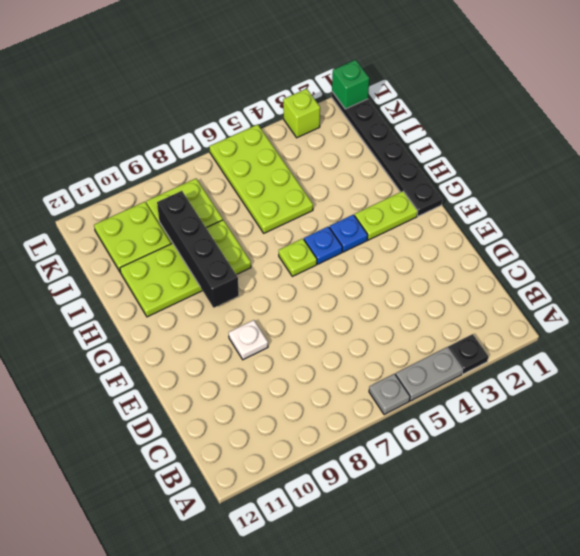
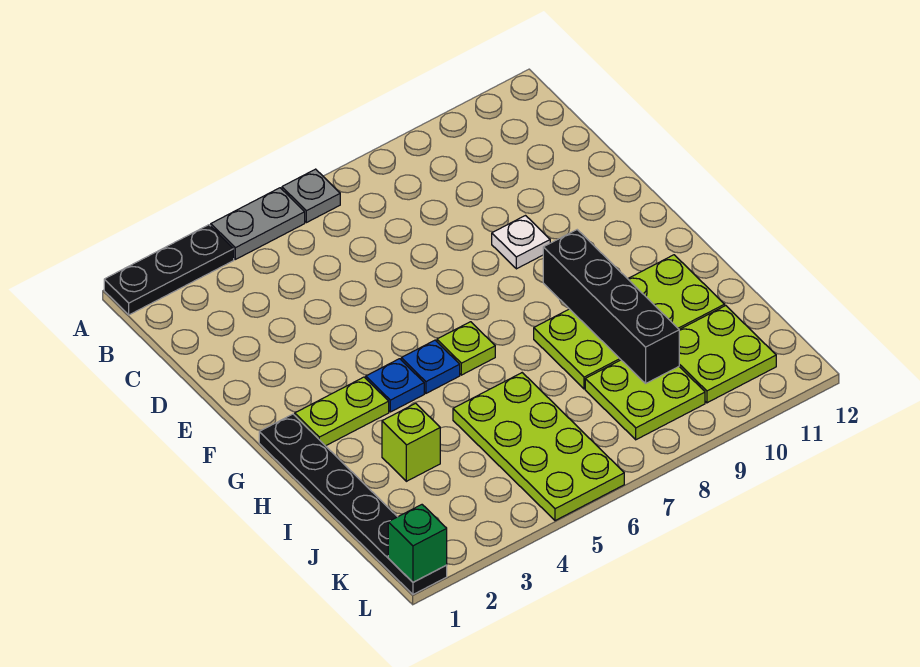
black 1x1 plate [448,334,488,374] -> black 1x3 plate [104,225,234,315]
lime 1x1 brick [283,89,320,138] -> lime 1x1 brick moved to [382,403,440,481]

